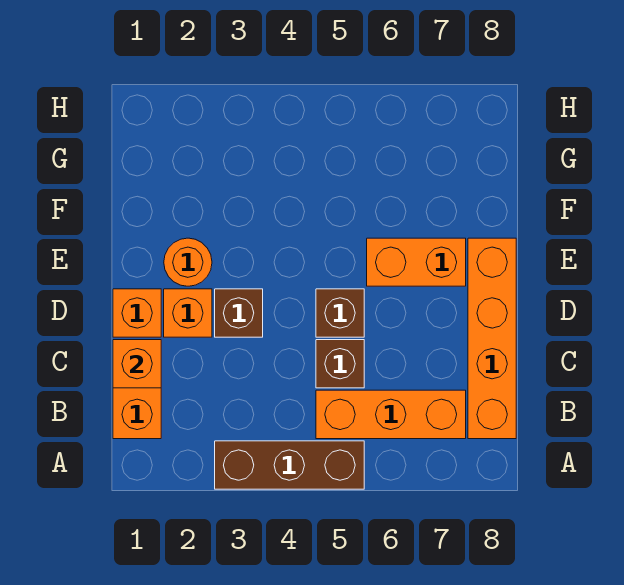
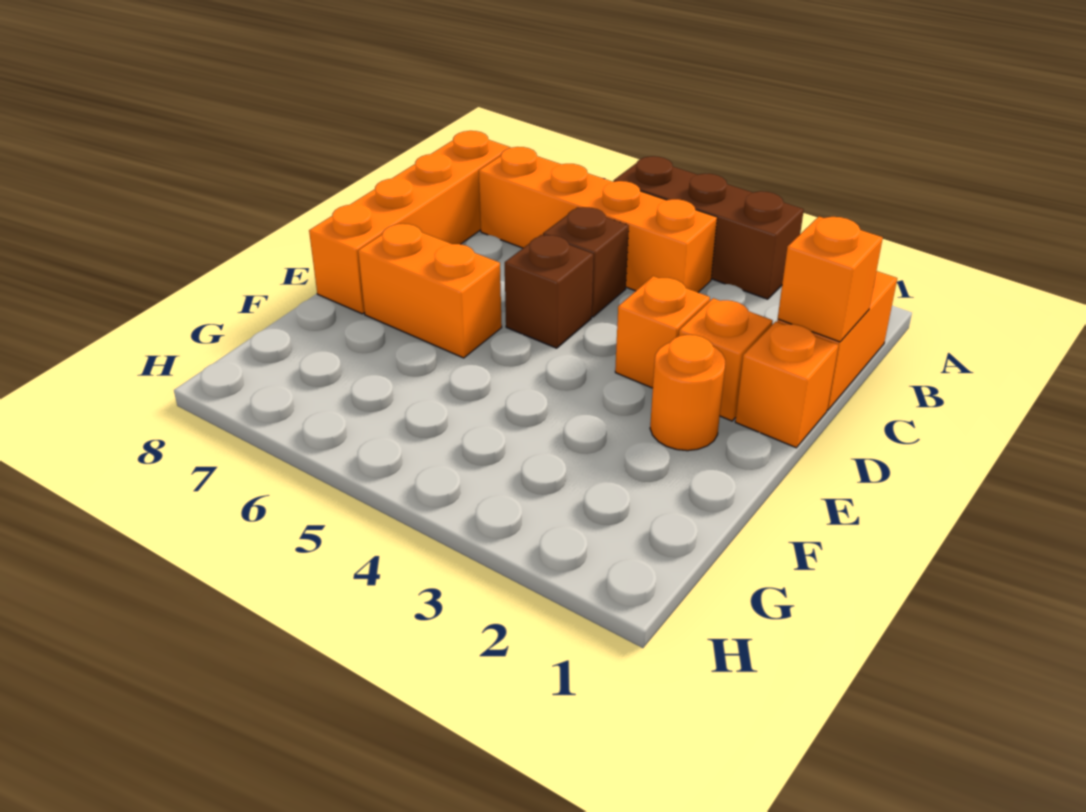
orange 1x3 brick [316,390,466,439] -> orange 1x4 brick [479,147,717,292]
brown 1x1 brick [215,289,263,337] -> orange 1x1 brick [615,276,710,388]

